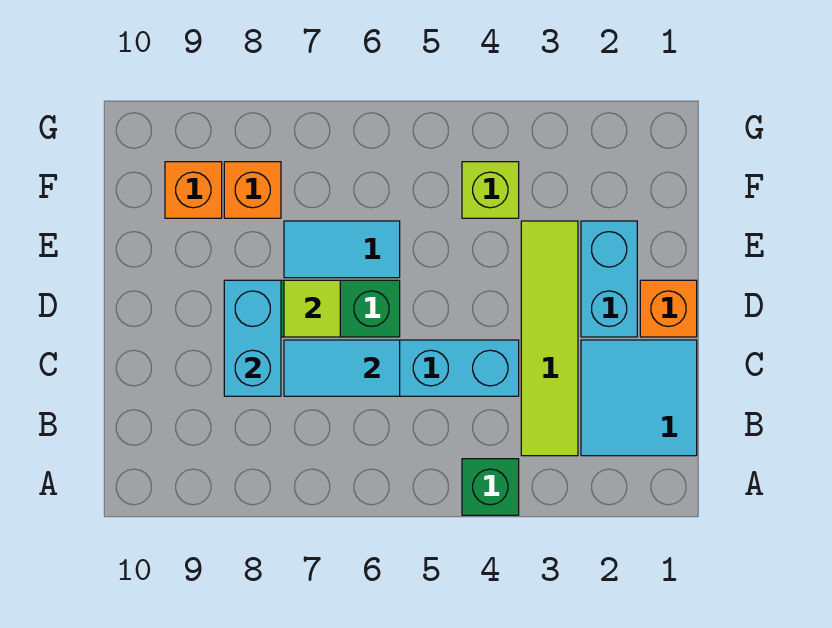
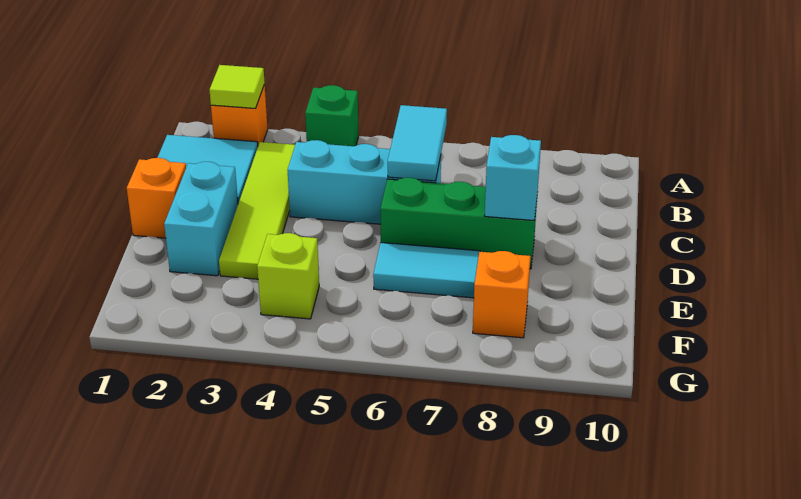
cyan 1x2 tile [284,340,400,396] -> cyan 1x2 tile turned to [388,105,447,181]
cyan 1x2 brick [224,280,281,396] -> cyan 1x1 brick [484,135,541,220]
lime 1x1 tile [284,280,340,337] -> lime 1x1 tile moved to [210,65,265,108]
orange 1x1 brick [165,162,222,218] -> orange 1x1 brick moved to [211,85,268,145]

